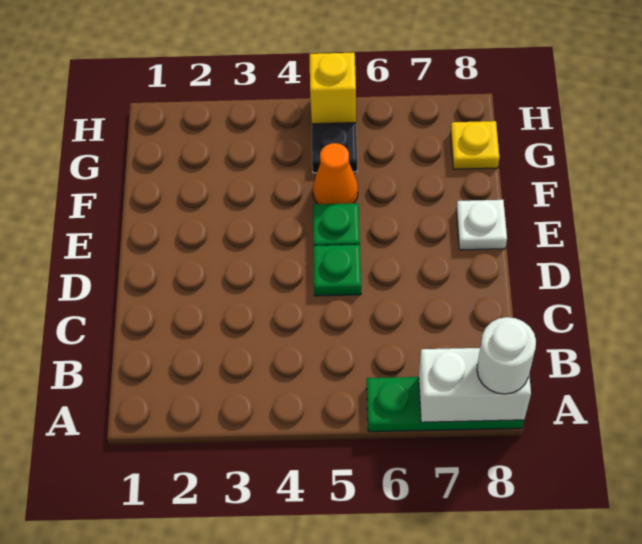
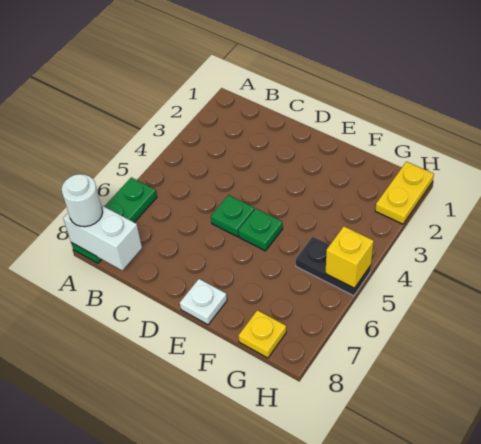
white 1x2 brick [419,348,531,422] -> white 1x2 brick turned to [63,205,142,270]
orange 1x1 cone [313,143,358,204] -> none
none -> yellow 1x2 plate [375,162,434,224]

